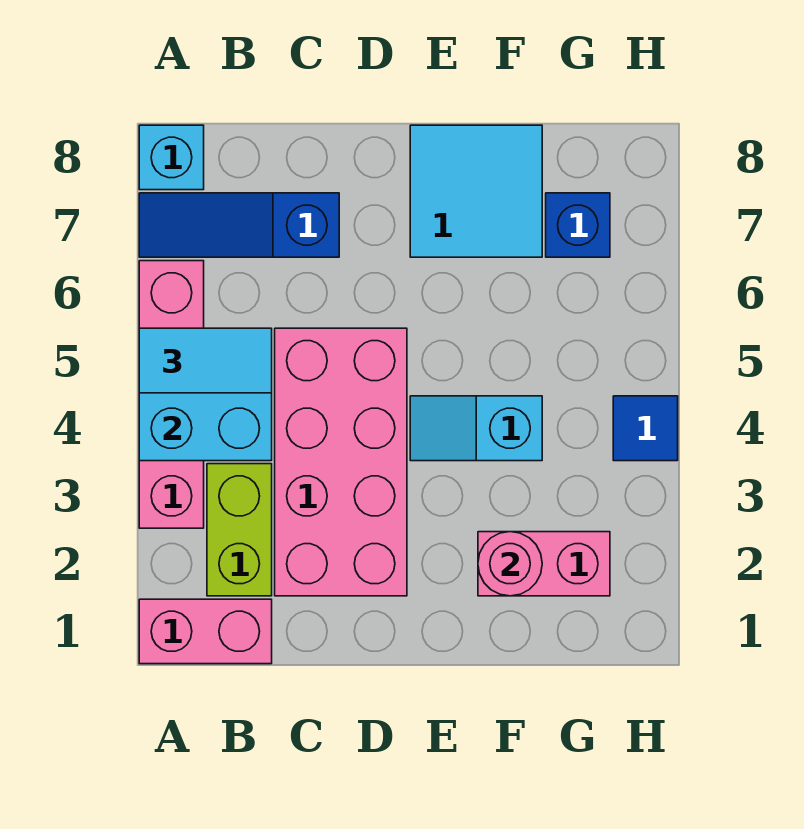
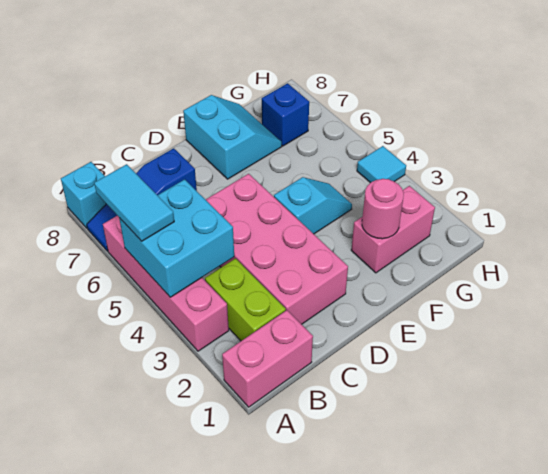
cyan 1x2 tile [139,328,272,393] -> cyan 1x2 tile turned to [94,164,174,241]
cyan 1x2 slope [410,396,542,461] -> cyan 1x2 slope turned to [274,177,352,234]
cyan 2x2 tile [410,125,542,257] -> cyan 2x2 slope [183,95,282,179]
blue 1x1 tile [613,396,678,461] -> cyan 1x1 tile [357,146,406,183]

